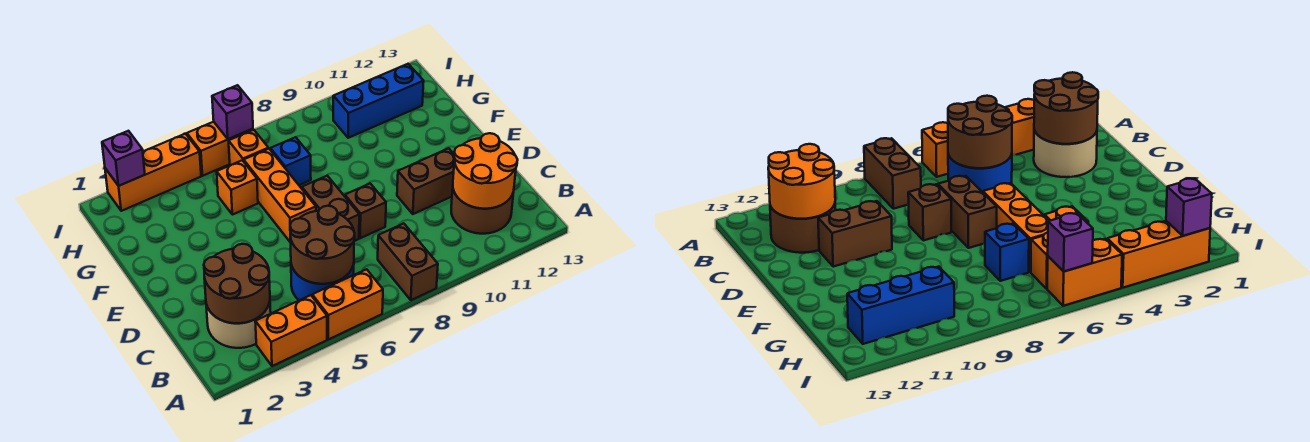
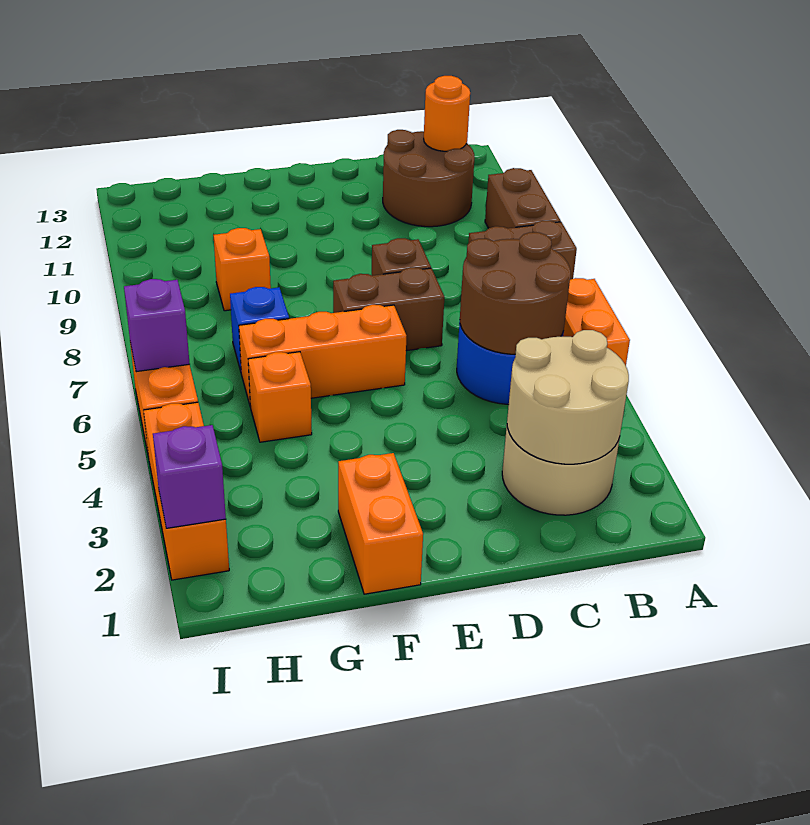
orange 1x2 brick [255,295,327,366] -> orange 1x2 brick moved to [338,453,423,594]
brown 2x2 round brick [204,244,270,323] -> tan 2x2 round brick [507,330,629,464]
orange 2x2 round brick [453,133,518,209] -> orange 1x1 round brick [424,76,470,151]
brown 1x2 brick [397,148,455,214] -> brown 1x2 brick moved to [485,168,561,228]
orange 1x1 brick [229,130,268,165] -> orange 1x1 brick moved to [213,228,271,311]
blue 1x3 brick [333,64,424,138] -> none

